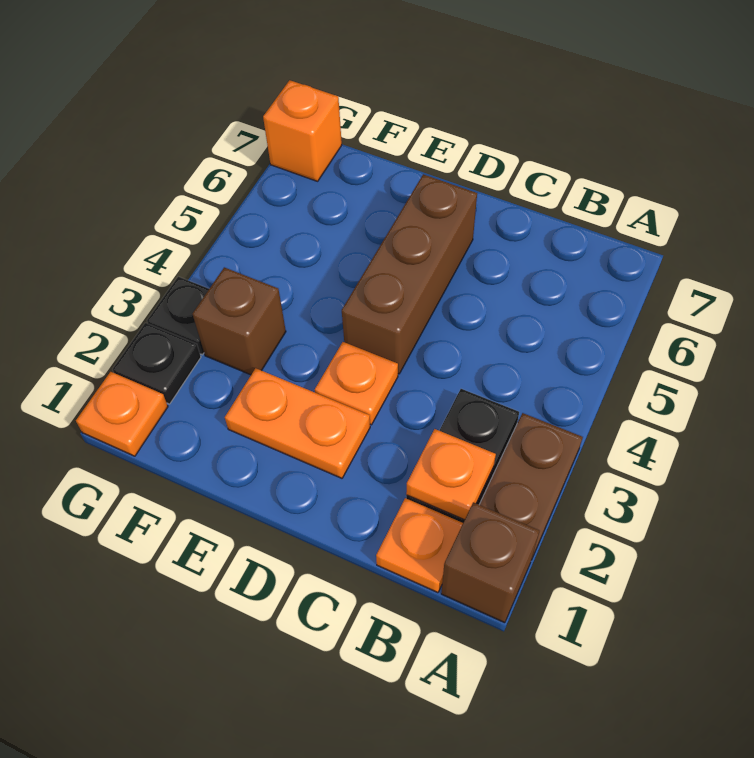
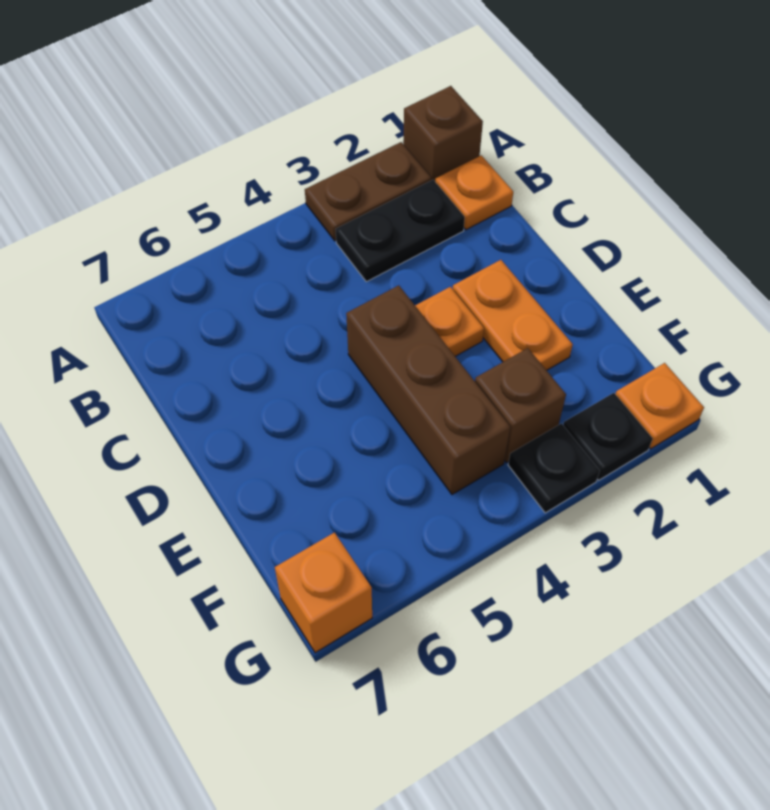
orange 1x1 plate [406,429,496,520] -> none
brown 1x3 brick [342,174,477,374] -> brown 1x3 brick turned to [346,285,510,494]

